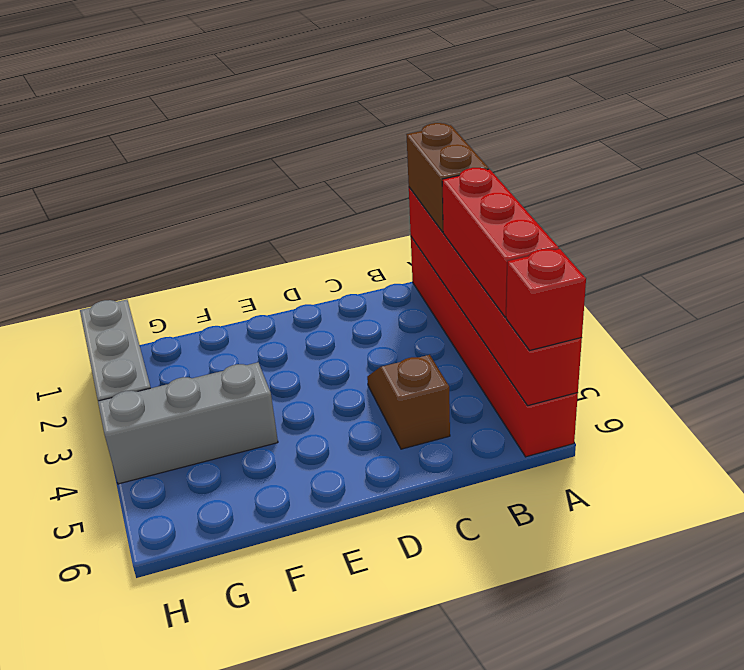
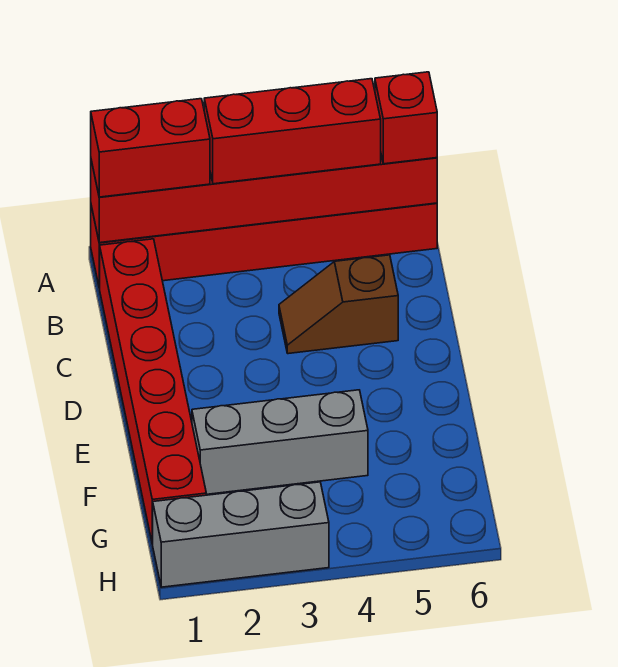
brown 1x2 brick [406,123,489,232] -> red 1x2 brick [91,99,210,197]
none -> red 1x6 brick [100,239,206,544]
grey 1x3 brick [98,363,278,484] -> grey 1x3 brick turned to [192,390,368,494]

